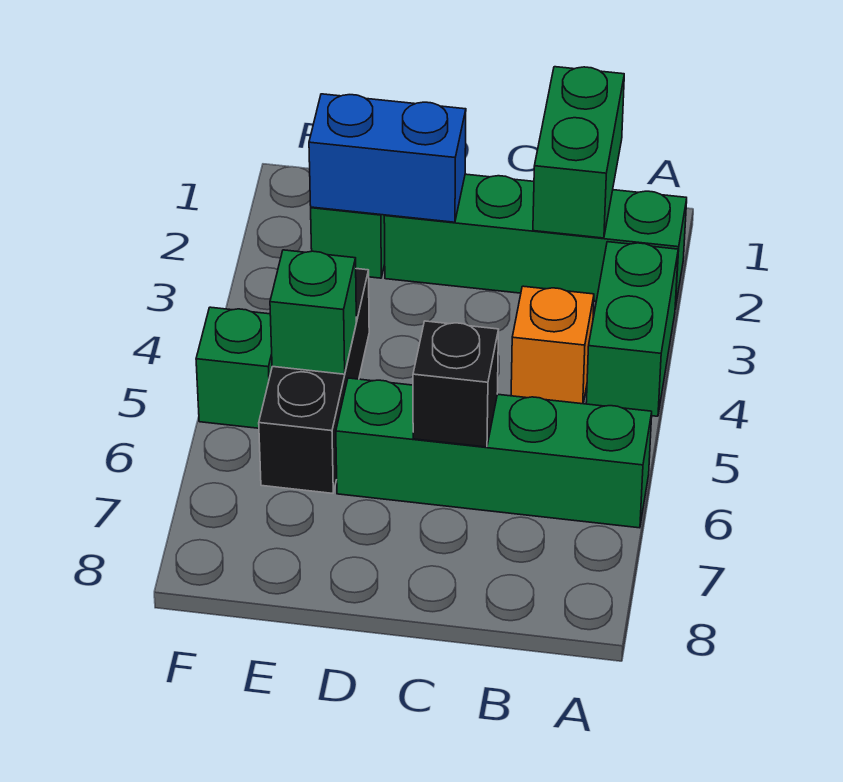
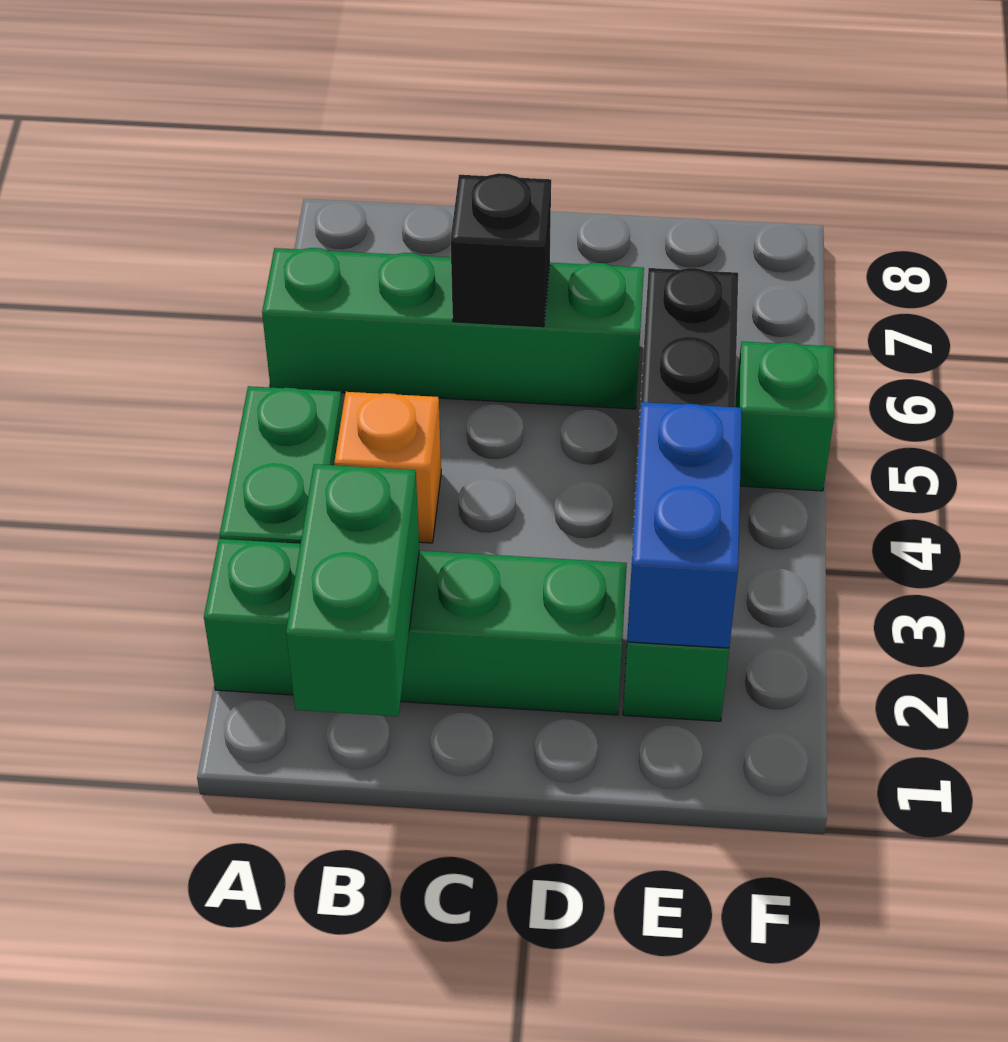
blue 1x2 brick [309,94,466,222] -> blue 1x2 brick turned to [627,402,742,648]
green 1x1 brick [270,250,356,374] -> none

